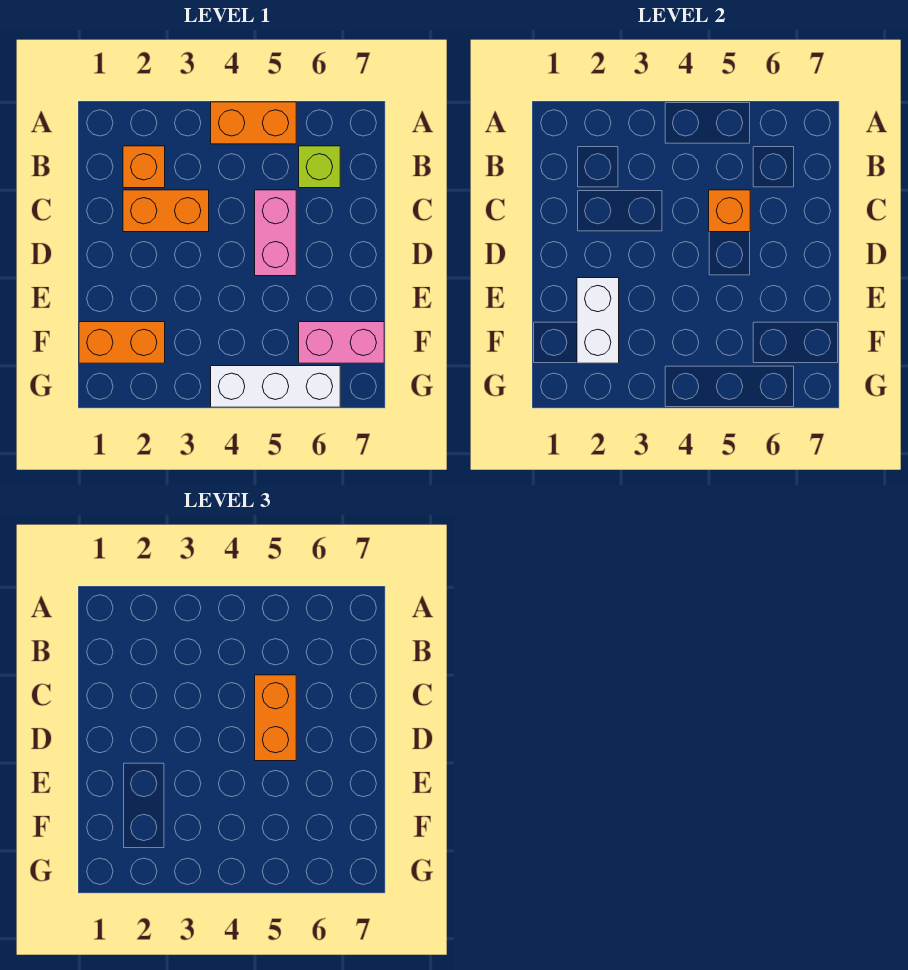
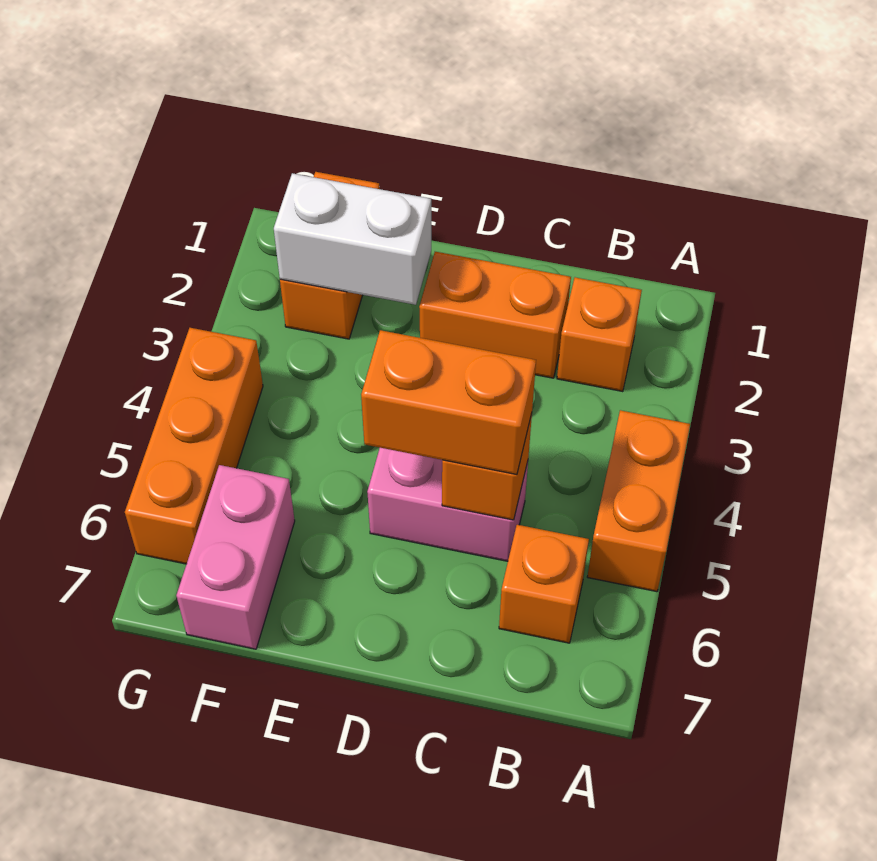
lime 1x1 brick [299,146,340,188] -> orange 1x1 brick [499,525,589,643]
orange 1x2 brick [123,190,209,232] -> orange 1x2 brick turned to [419,252,571,378]
white 1x3 brick [211,366,340,407] -> orange 1x3 brick [125,328,263,564]

